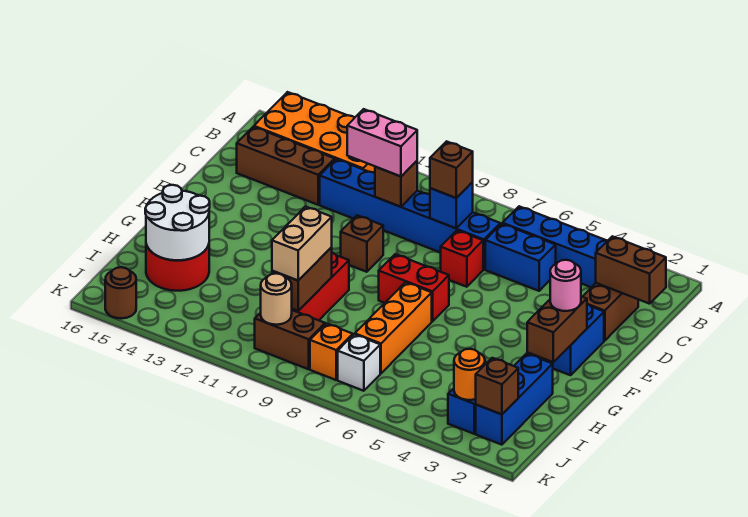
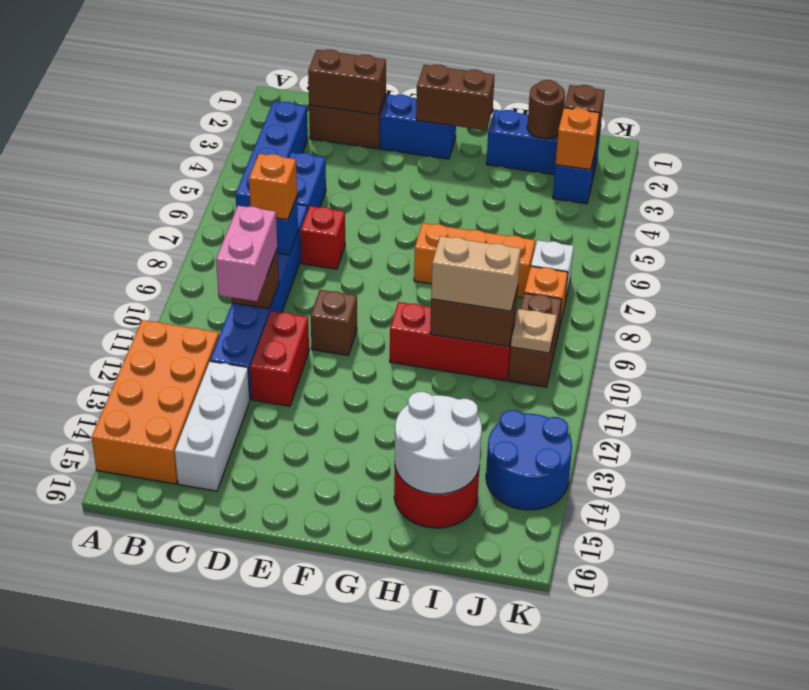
brown 1x2 brick [596,236,666,304] -> brown 1x2 brick turned to [308,50,386,115]
brown 1x1 brick [430,141,473,198] -> orange 1x1 brick [249,154,297,220]
brown 1x3 brick [237,127,335,205] -> white 1x3 brick [175,361,250,491]
pink 1x1 round brick [550,260,581,311] -> none
red 1x2 brick [379,254,449,321] -> red 1x2 brick moved to [250,311,309,406]
orange 1x1 round brick [454,349,485,400] -> orange 1x1 brick [555,108,599,170]
tan 1x1 round brick [261,273,292,325] -> tan 1x1 plate [511,309,557,353]
none -> blue 2x2 round brick [486,410,572,510]
brown 1x1 round brick [105,267,136,318] -> brown 1x1 round brick moved to [527,80,565,139]

